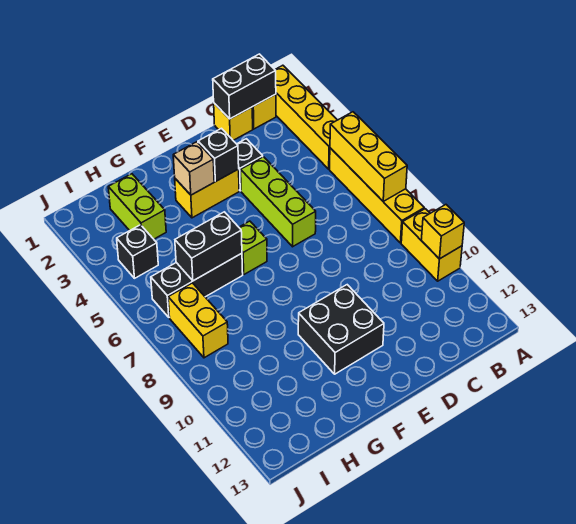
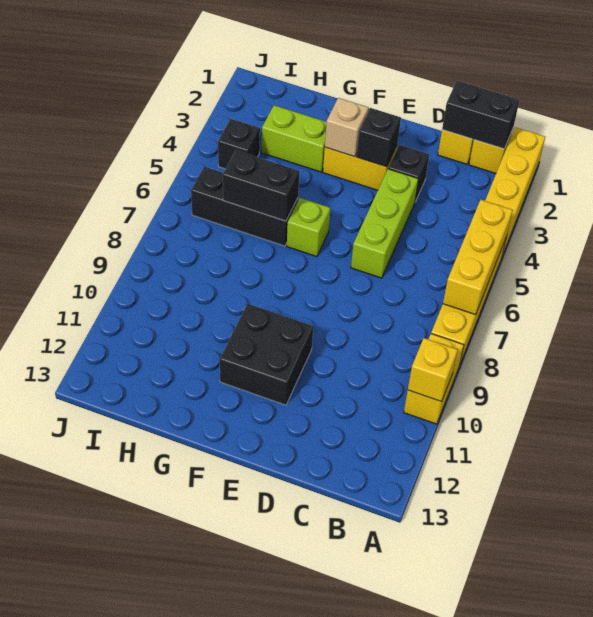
lime 1x2 brick [108,174,166,239] -> lime 1x2 brick turned to [261,105,327,172]
yellow 1x2 brick [168,283,228,358] -> none

